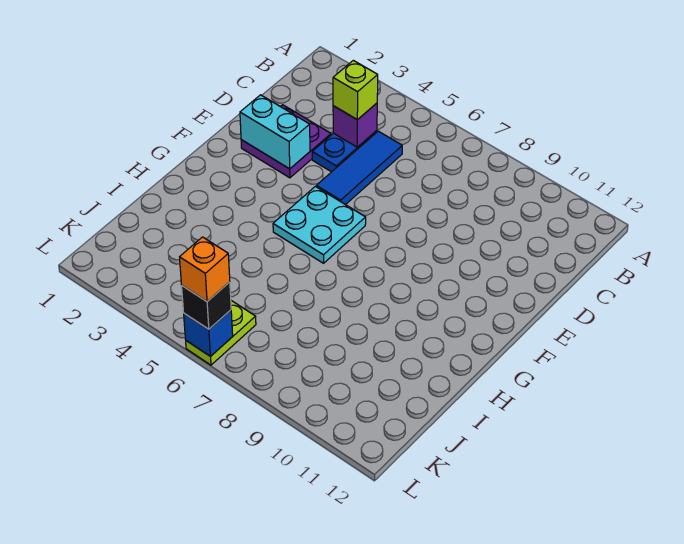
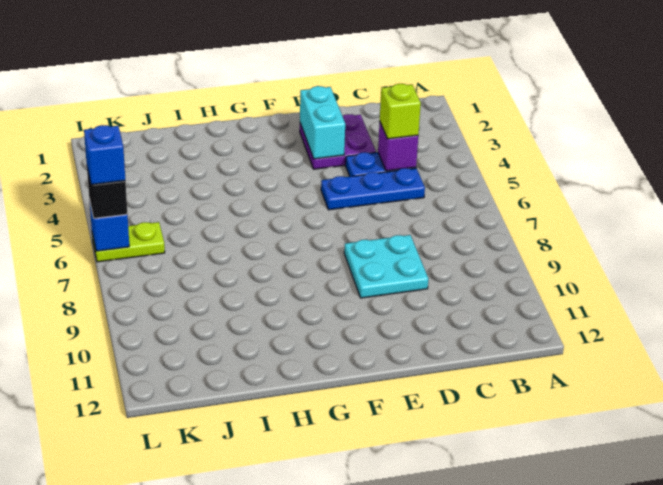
blue 1x3 tile [316,131,402,205] -> blue 1x3 plate [321,168,425,210]
cyan 2x2 plate [273,186,366,263] -> cyan 2x2 plate moved to [344,235,428,298]
orange 1x1 brick [180,237,230,301] -> blue 1x1 brick [84,125,125,185]

